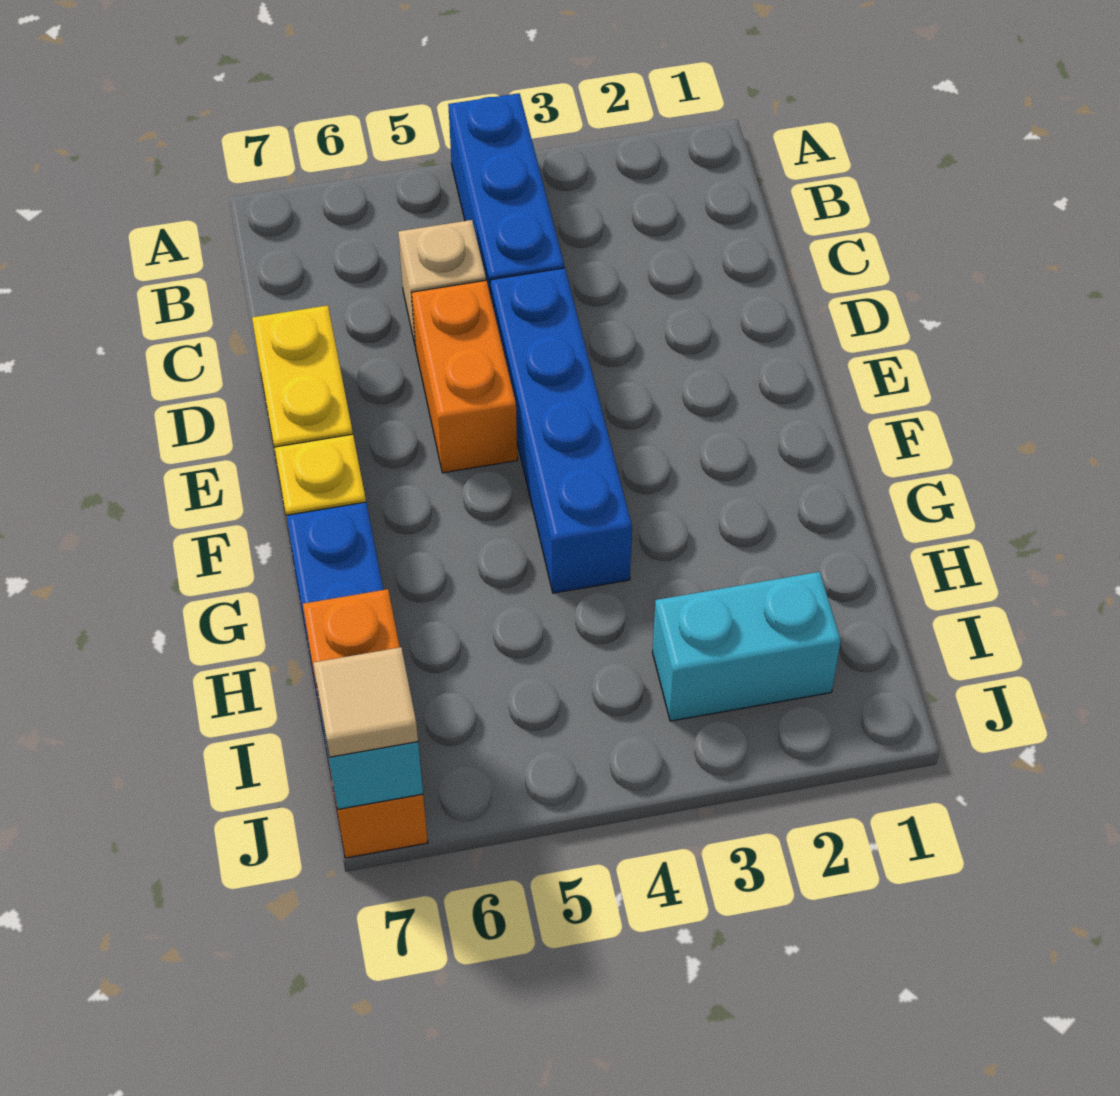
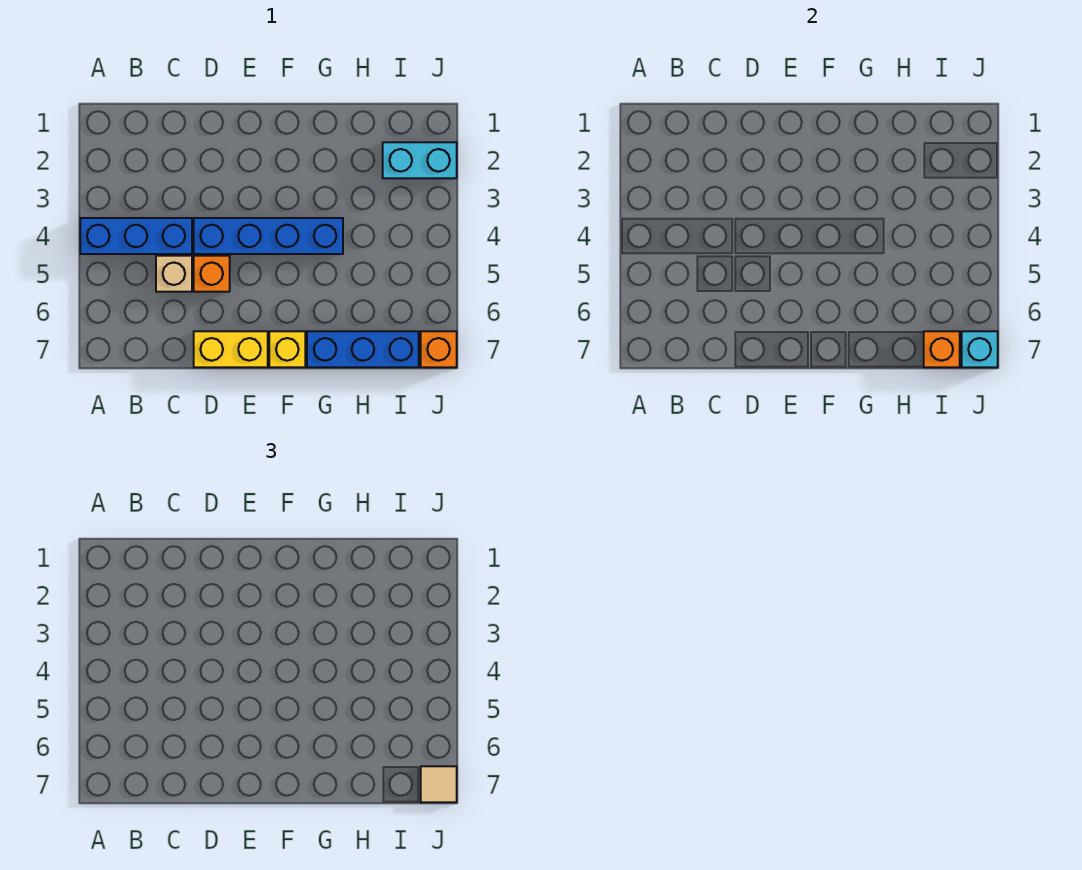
orange 1x2 brick [411,280,517,473] -> orange 1x1 brick [194,256,230,292]
cyan 1x2 brick [652,571,841,721] -> cyan 1x2 brick turned to [383,142,457,178]

